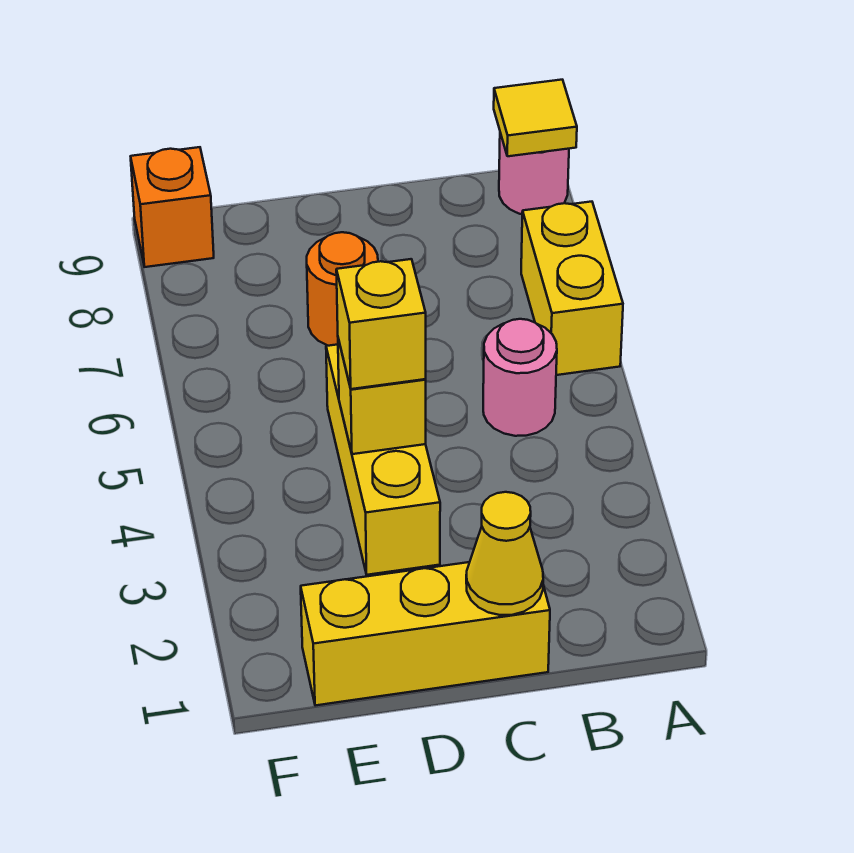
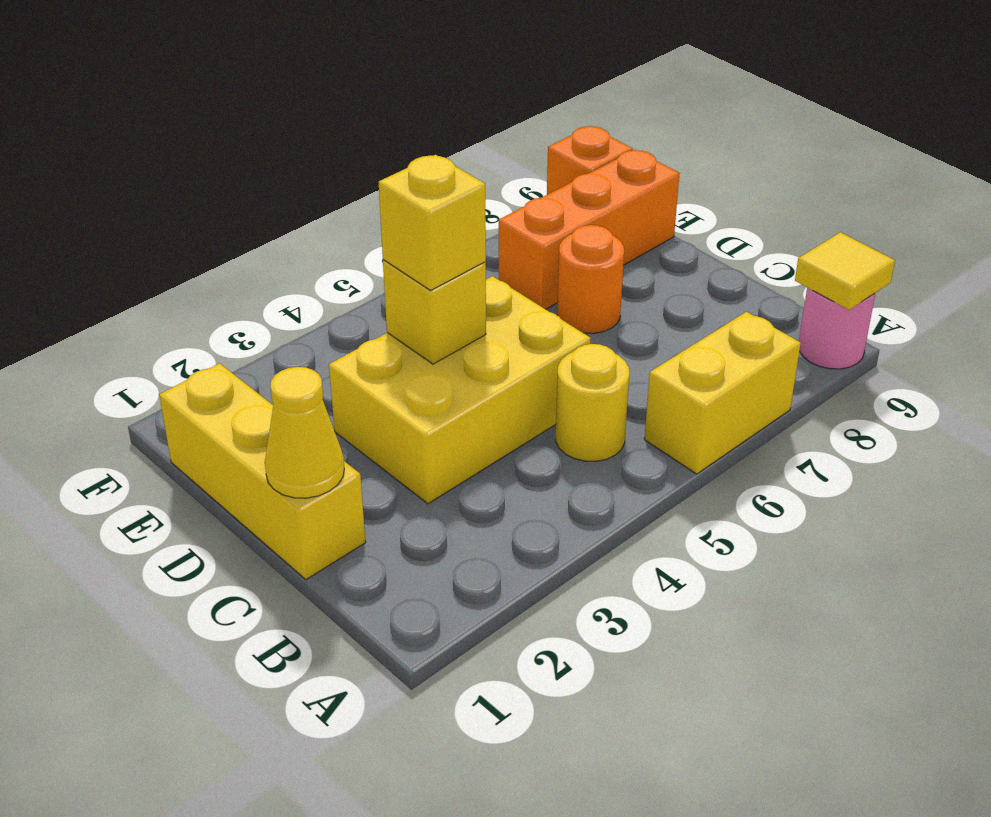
pink 1x1 round brick [483,319,557,436] -> yellow 1x1 round brick [556,344,629,461]
yellow 1x3 brick [326,344,440,575] -> yellow 2x3 brick [329,276,590,504]
none -> orange 1x3 brick [499,150,680,309]

